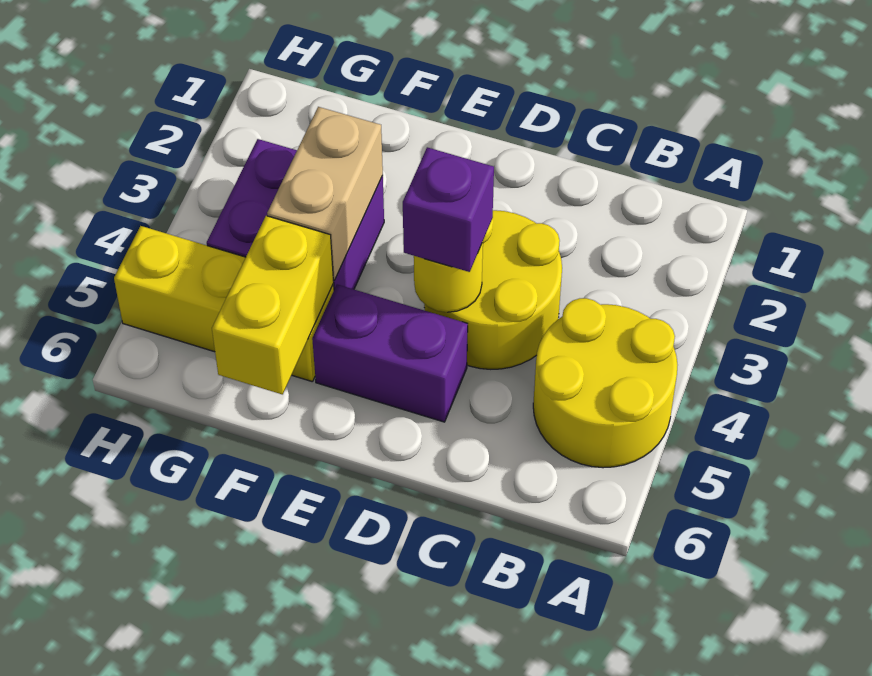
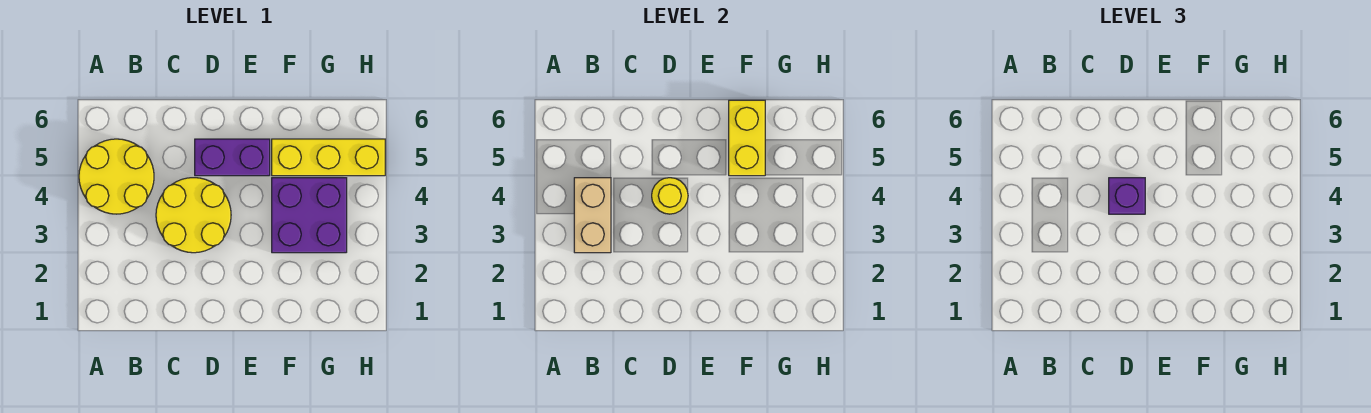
tan 1x2 brick [267,107,383,280] -> tan 1x2 brick moved to [574,178,611,253]

